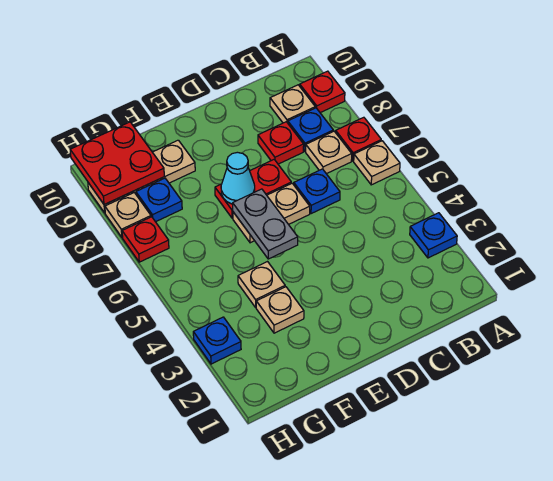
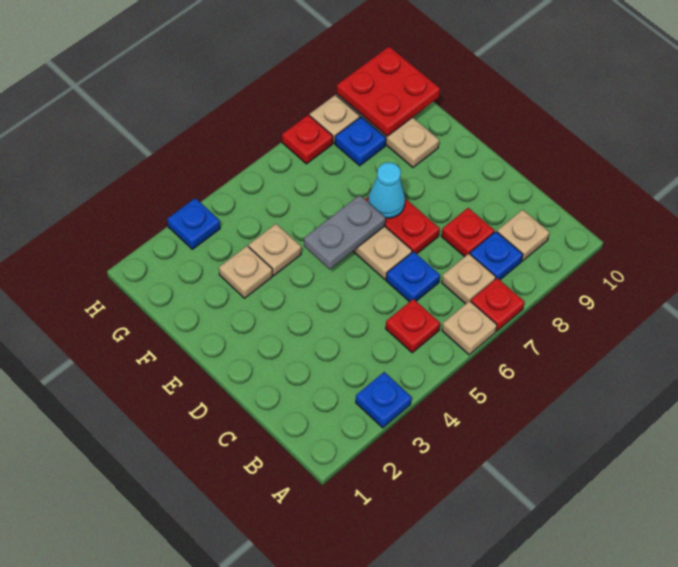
red 1x1 plate [300,71,345,113] -> red 1x1 plate moved to [386,299,440,353]

